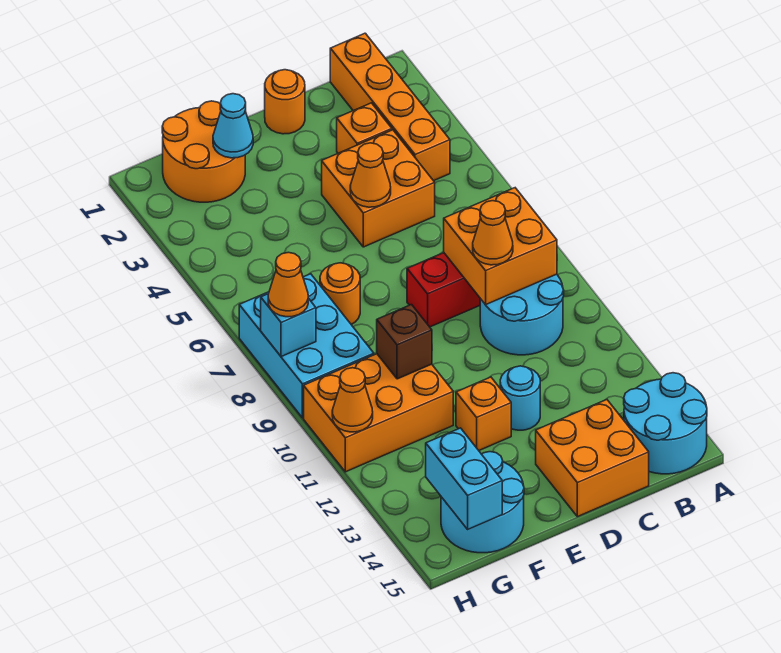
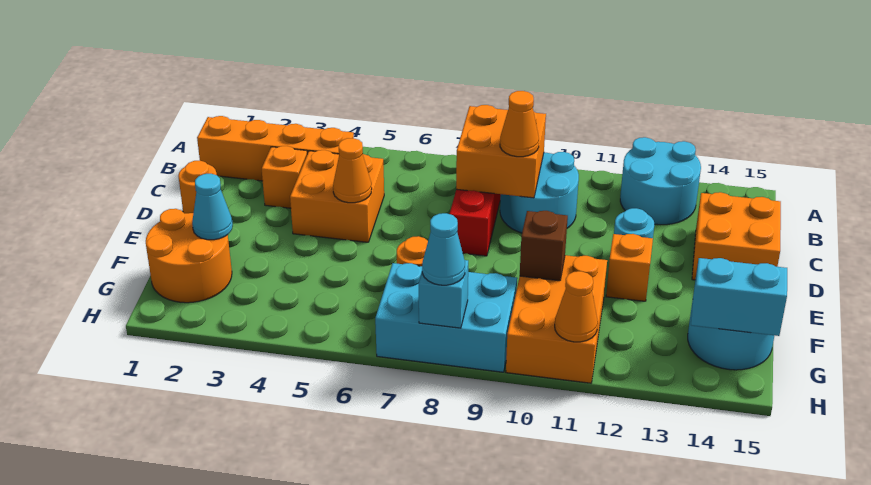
cyan 2x2 round brick [624,373,707,474] -> cyan 2x2 round brick moved to [620,137,701,225]
orange 1x1 cone [268,252,308,317] -> cyan 1x1 cone [422,213,465,285]

